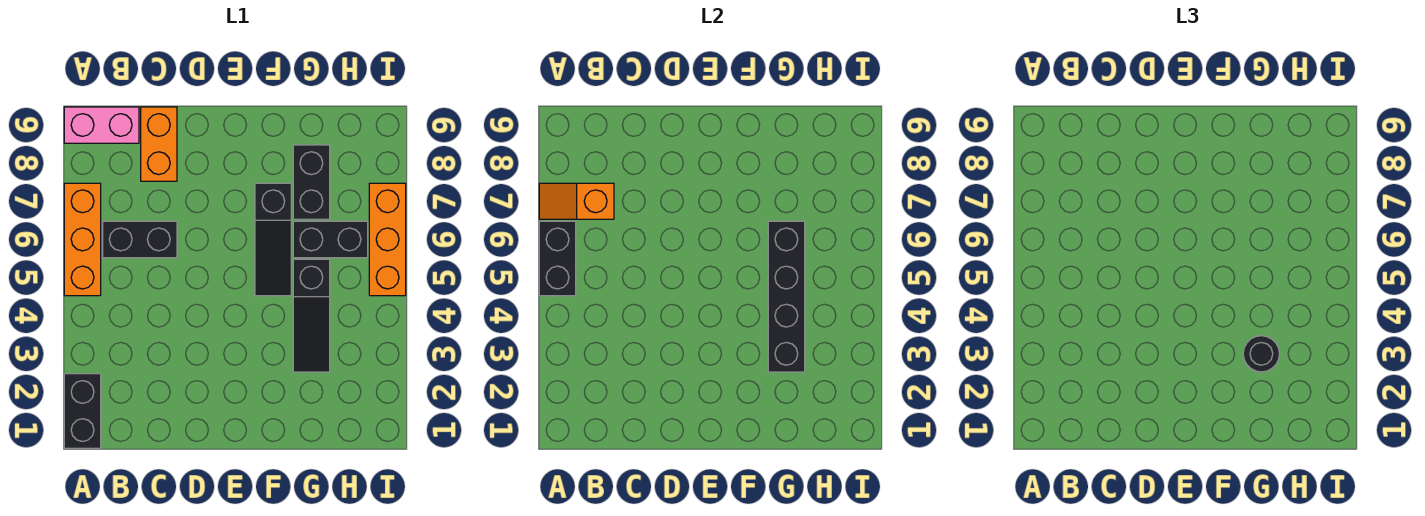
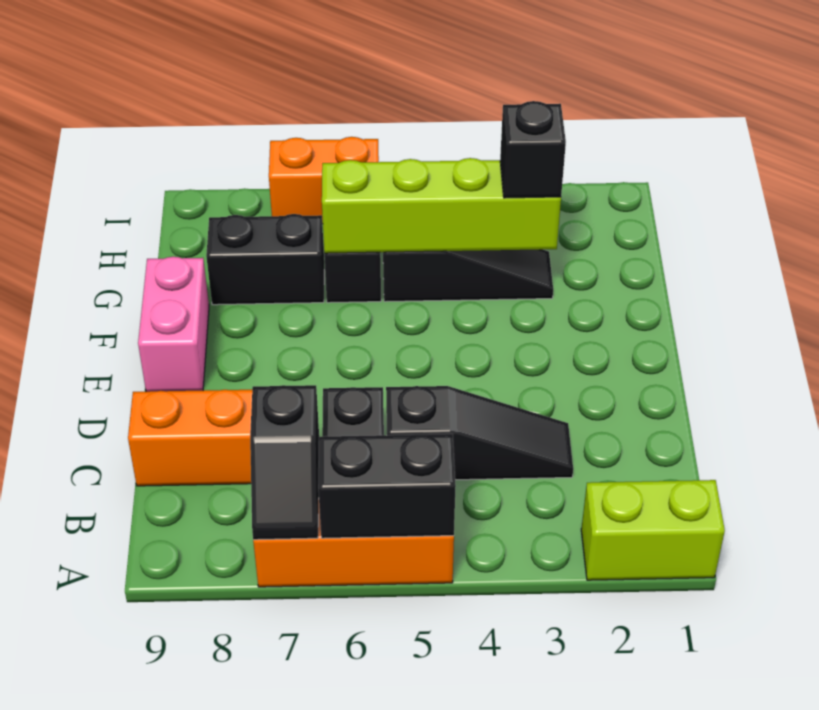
black 1x2 brick [64,374,101,448] -> lime 1x2 brick [581,480,725,580]
orange 1x2 slope [539,183,614,219] -> black 1x2 slope [250,385,319,540]
pink 1x2 brick [64,107,139,143] -> pink 1x2 brick moved to [138,257,209,392]
black 1x3 slope [255,183,291,296] -> black 1x3 slope moved to [386,386,573,480]
black 1x4 brick [768,221,805,372] -> lime 1x4 brick [322,158,561,253]
black 1x1 round brick [1243,336,1279,372] -> black 1x1 brick [500,101,566,198]
orange 1x3 brick [369,183,406,296] -> orange 1x2 brick [269,137,379,224]

